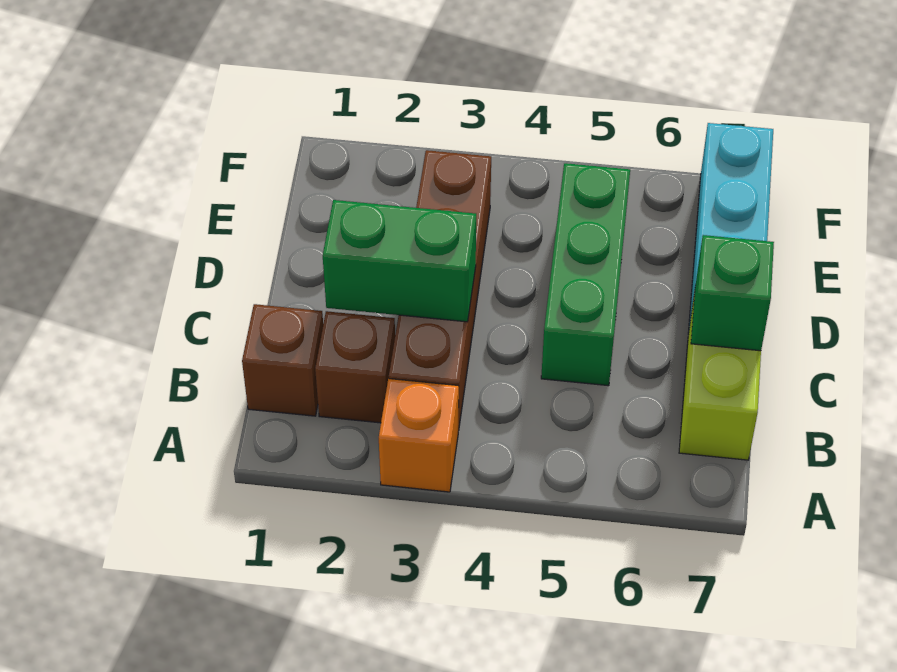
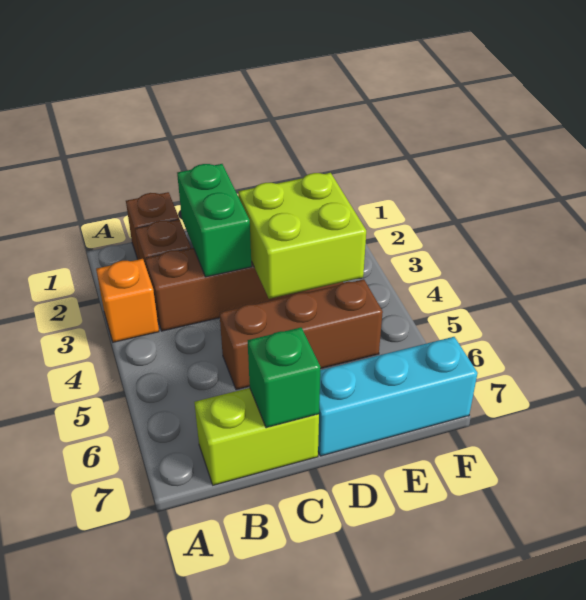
green 1x3 brick [541,163,630,386] -> brown 1x3 brick [220,279,383,390]
none -> lime 2x2 brick [238,173,366,299]

